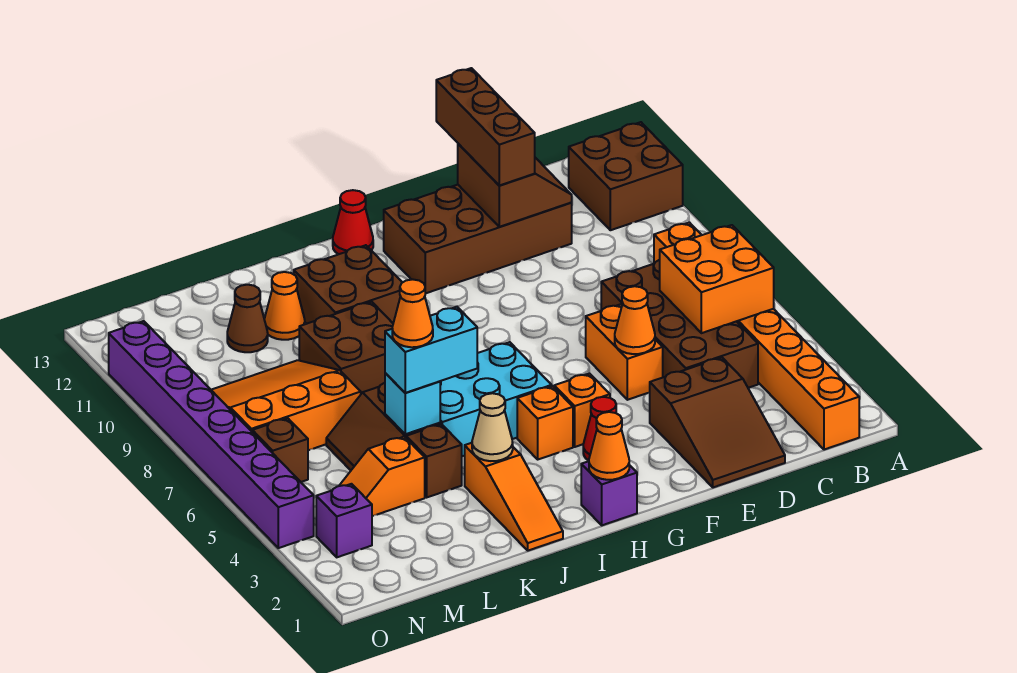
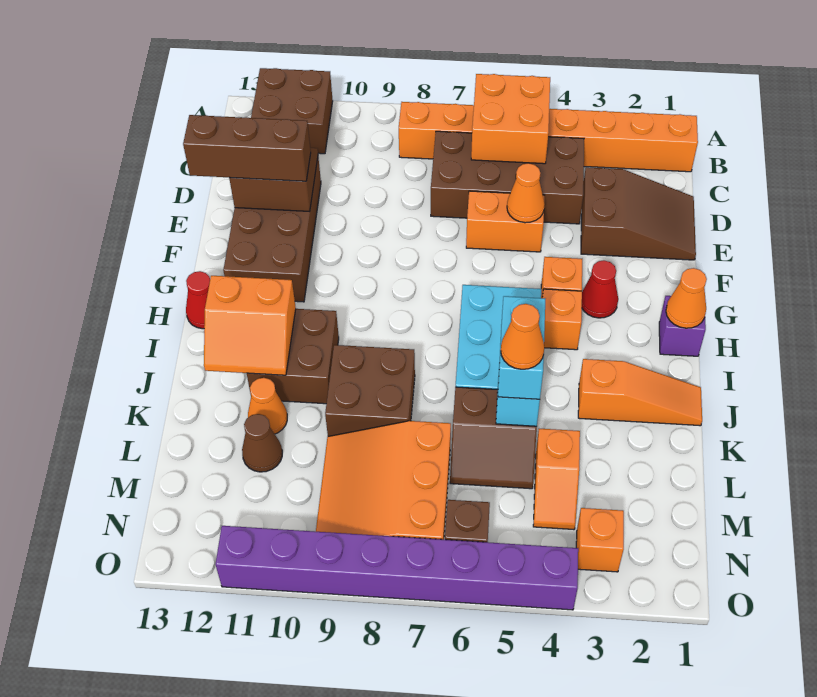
none -> orange 2x2 slope [204,276,296,375]
tan 1x1 cone [472,393,513,461] -> none
brown 1x1 brick [406,424,462,497] -> none
purple 1x1 brick [316,484,372,557] -> orange 1x1 brick [576,508,624,572]

